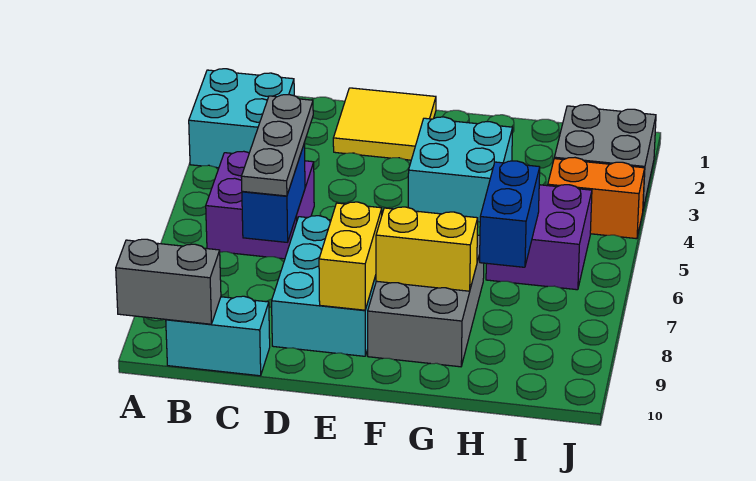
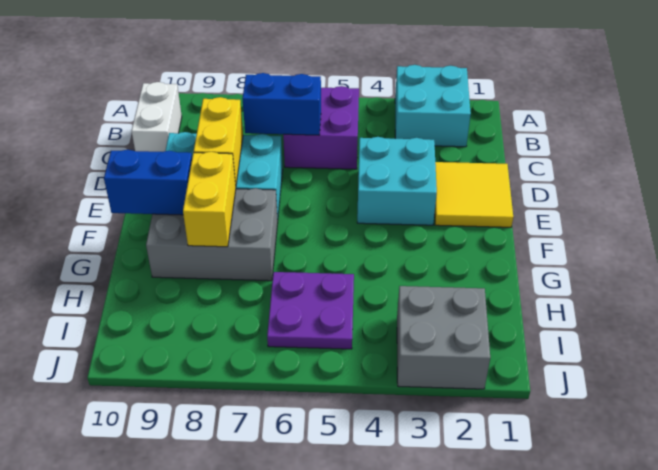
grey 1x2 brick [116,239,221,324] -> none
cyan 1x2 brick [166,296,270,376] -> white 1x2 brick [132,82,182,152]
grey 1x3 plate [241,95,313,196] -> none
yellow 1x2 brick [319,202,382,310] -> yellow 1x2 brick turned to [194,97,243,184]
cyan 2x2 brick [408,117,513,222] -> cyan 2x2 brick moved to [357,137,437,225]
purple 2x2 brick [486,185,592,290] -> purple 2x2 plate [267,272,354,349]
blue 1x2 brick [480,161,540,267] -> blue 1x2 brick moved to [104,150,192,215]
orange 1x2 brick [548,158,645,239] -> none

